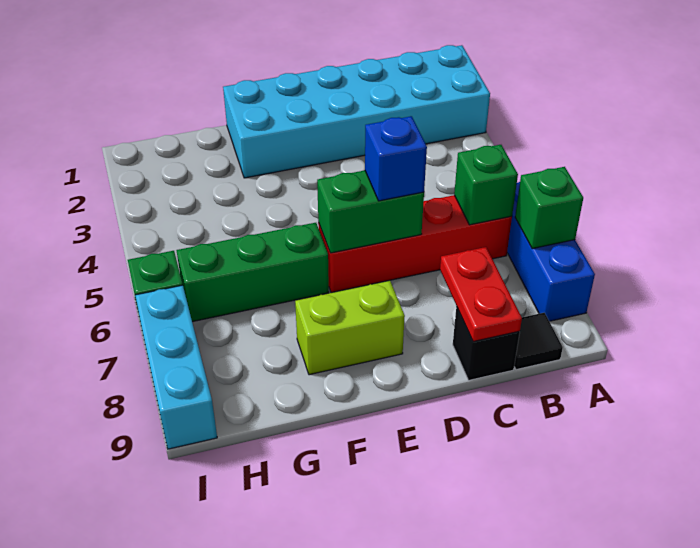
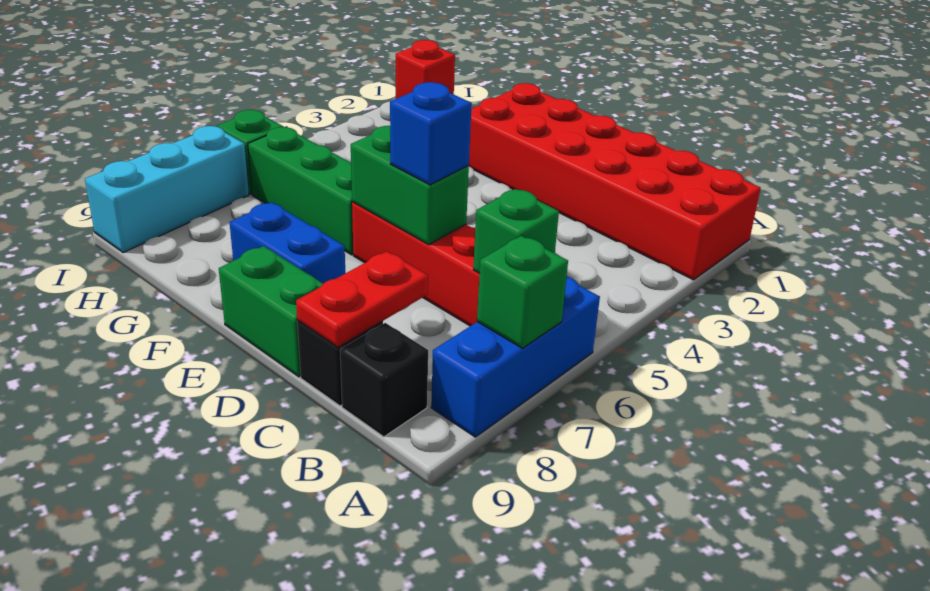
cyan 2x6 brick [223,45,490,178] -> red 2x6 brick [469,83,761,280]
black 1x1 tile [514,313,563,370] -> black 1x1 brick [340,323,428,437]
none -> green 1x2 brick [219,246,323,377]
lime 1x2 brick [295,281,405,375] -> blue 1x2 brick [229,202,345,284]
none -> red 1x1 brick [396,40,455,99]

